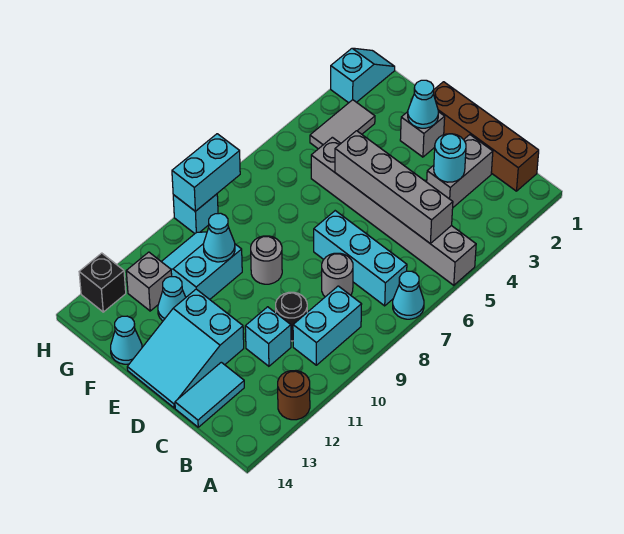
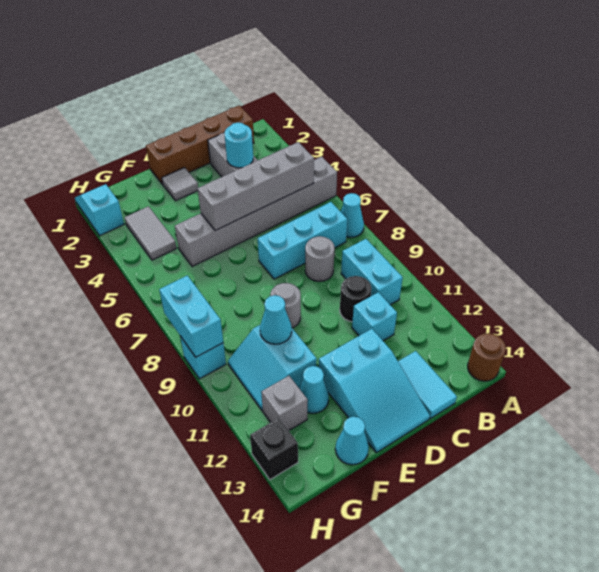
brown 1x1 round brick [278,371,310,420] -> brown 1x1 round brick moved to [468,333,506,381]
grey 1x1 brick [400,112,445,157] -> grey 1x1 tile [162,168,198,201]
cyan 1x1 cone [408,80,438,128] -> none

